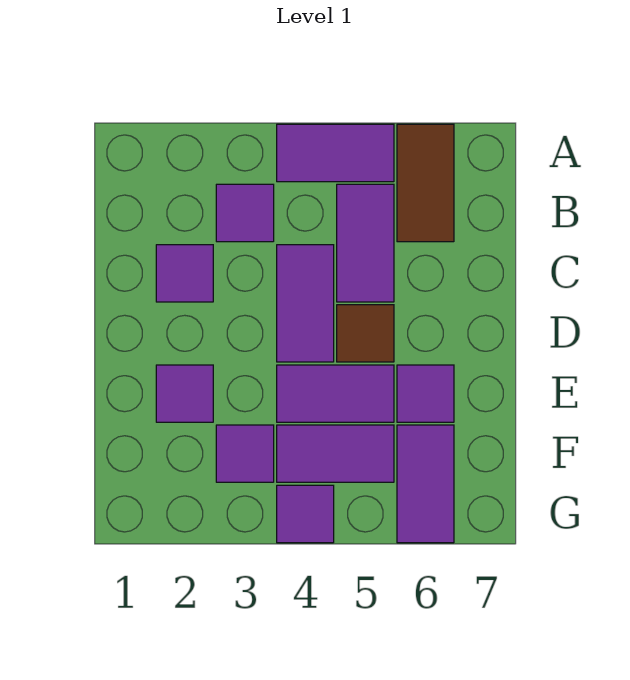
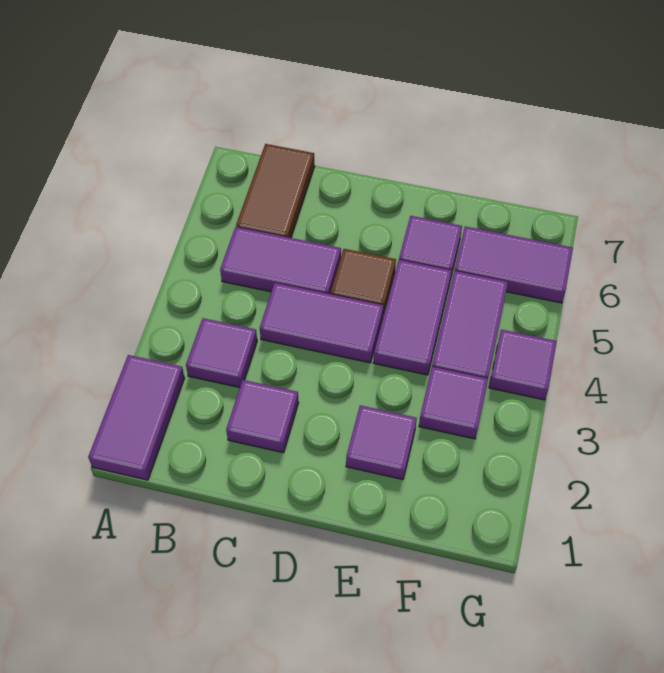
purple 1x2 tile [277,124,394,182] -> purple 1x2 tile moved to [88,355,184,480]
brown 1x2 tile [397,124,454,242] -> brown 1x2 tile turned to [236,144,315,238]

